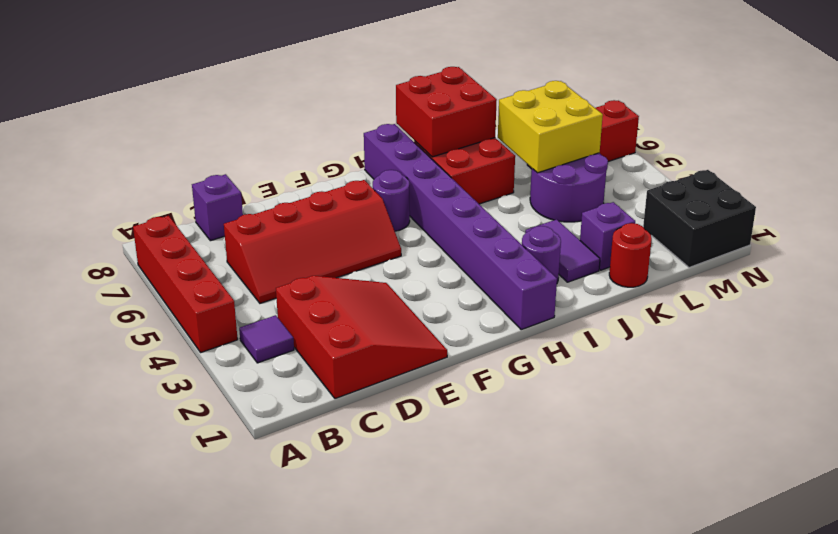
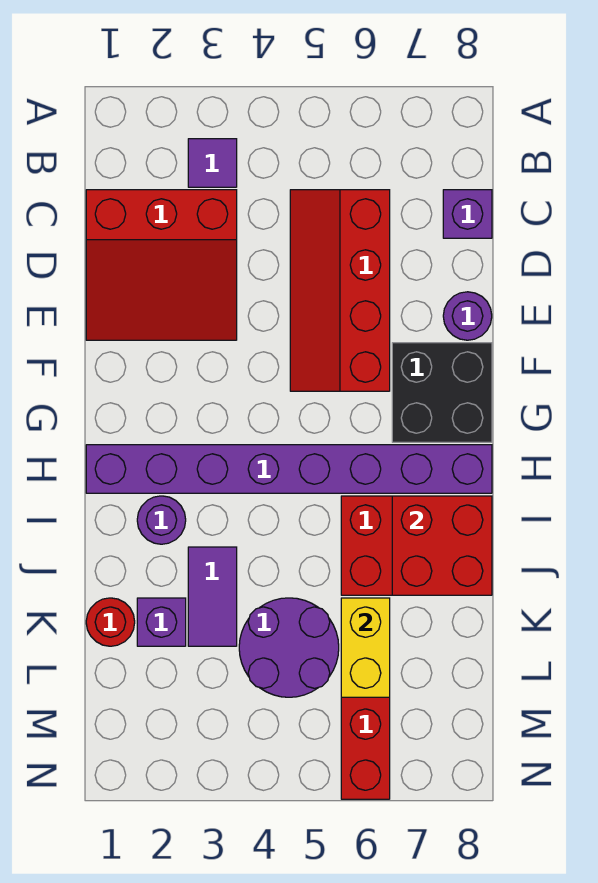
red 1x4 brick [133,216,238,352] -> none
purple 1x1 round brick [373,170,410,231] -> purple 1x1 round brick moved to [443,292,492,340]
purple 1x2 tile [525,219,600,282] -> purple 1x2 tile turned to [188,547,237,646]
yellow 2x2 brick [498,81,603,173] -> yellow 1x2 brick [341,598,390,697]
black 2x2 brick [643,170,756,267] -> black 2x2 brick moved to [392,343,492,442]

